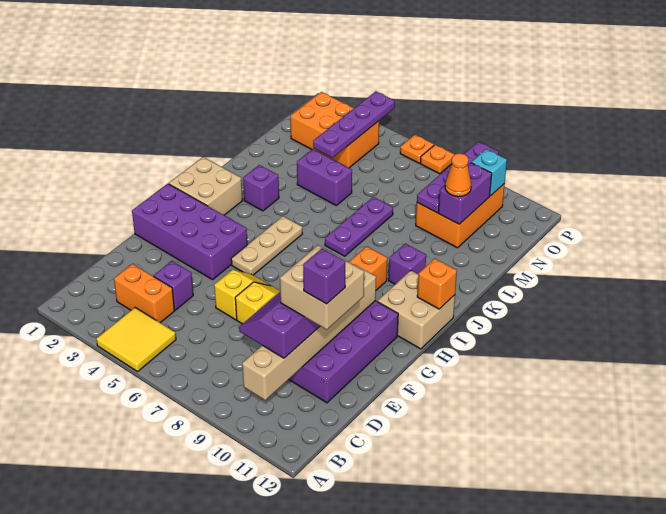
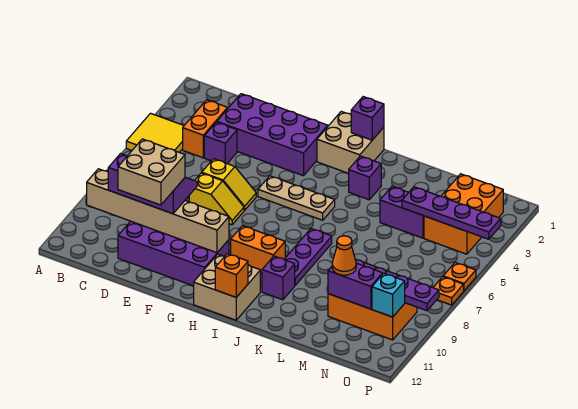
purple 1x1 brick [303,248,345,304] -> purple 1x1 brick moved to [351,97,384,140]
purple 2x4 brick [132,184,247,280] -> purple 2x4 brick turned to [217,94,328,176]
purple 1x3 plate [325,197,393,256] -> purple 1x3 plate turned to [284,229,332,285]
purple 1x2 brick [297,149,352,205] -> purple 1x2 brick turned to [380,187,424,238]

